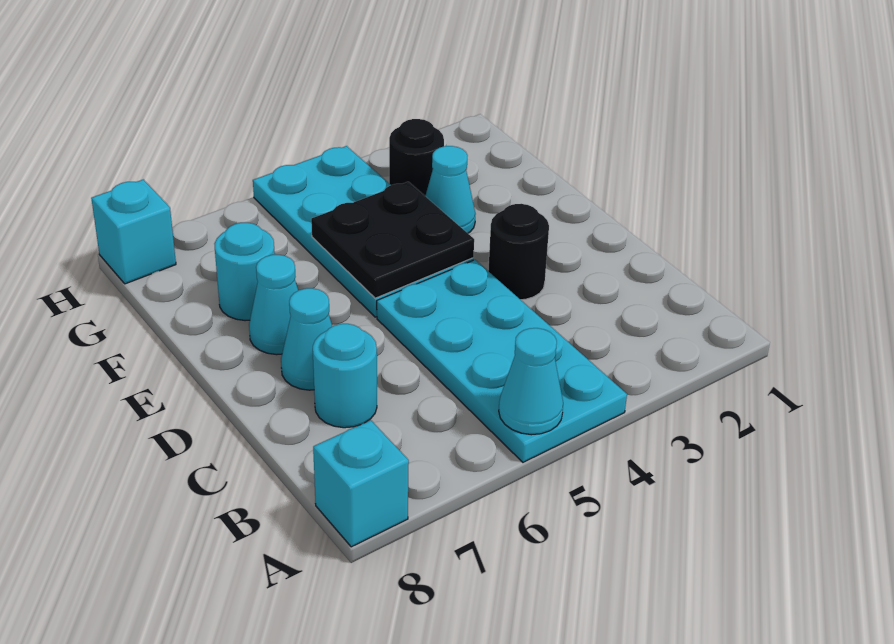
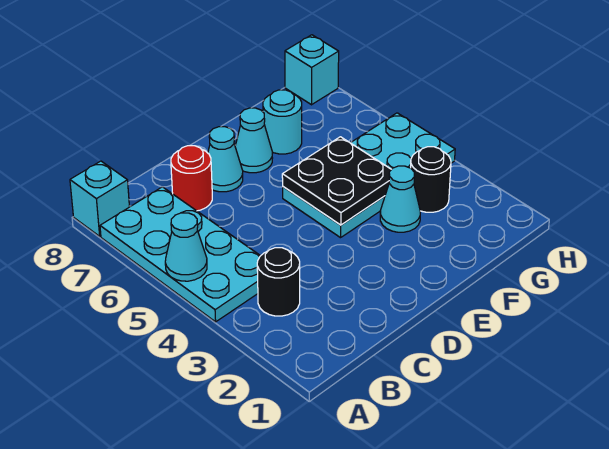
cyan 2x4 plate [377,260,627,462] -> cyan 2x4 plate turned to [100,187,260,322]
cyan 1x1 round brick [313,324,377,428] -> red 1x1 round brick [171,146,212,211]
black 1x1 round brick [488,204,549,300] -> black 1x1 round brick moved to [257,248,300,316]

